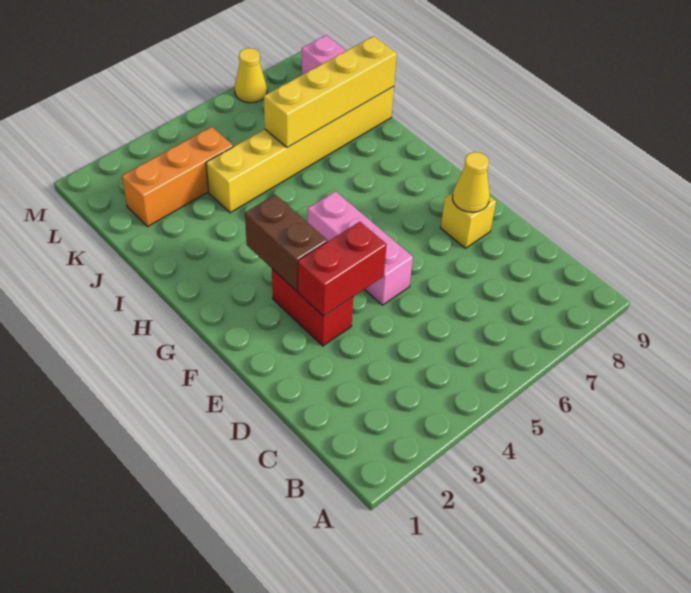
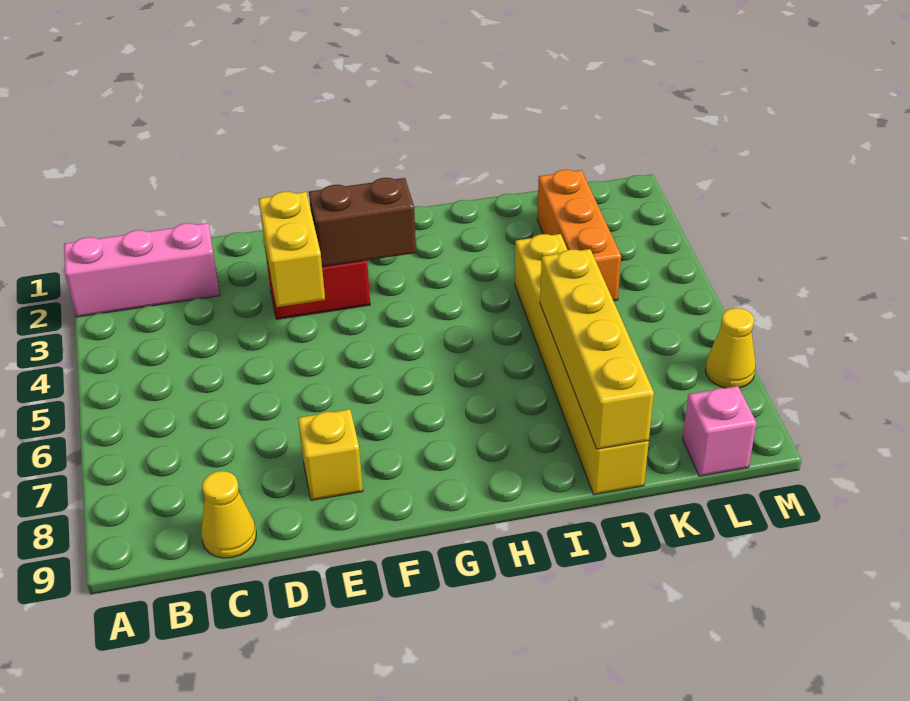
red 1x2 brick [298,222,387,316] -> yellow 1x2 brick [259,192,325,307]
pink 1x3 brick [308,191,413,305] -> pink 1x3 brick moved to [64,223,220,317]
yellow 1x1 cone [453,152,490,212] -> yellow 1x1 cone moved to [201,471,256,558]

